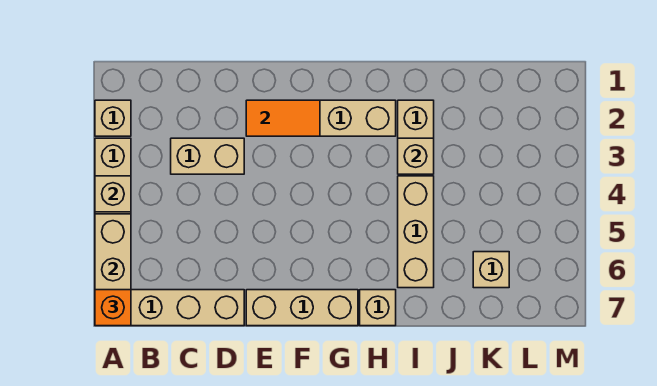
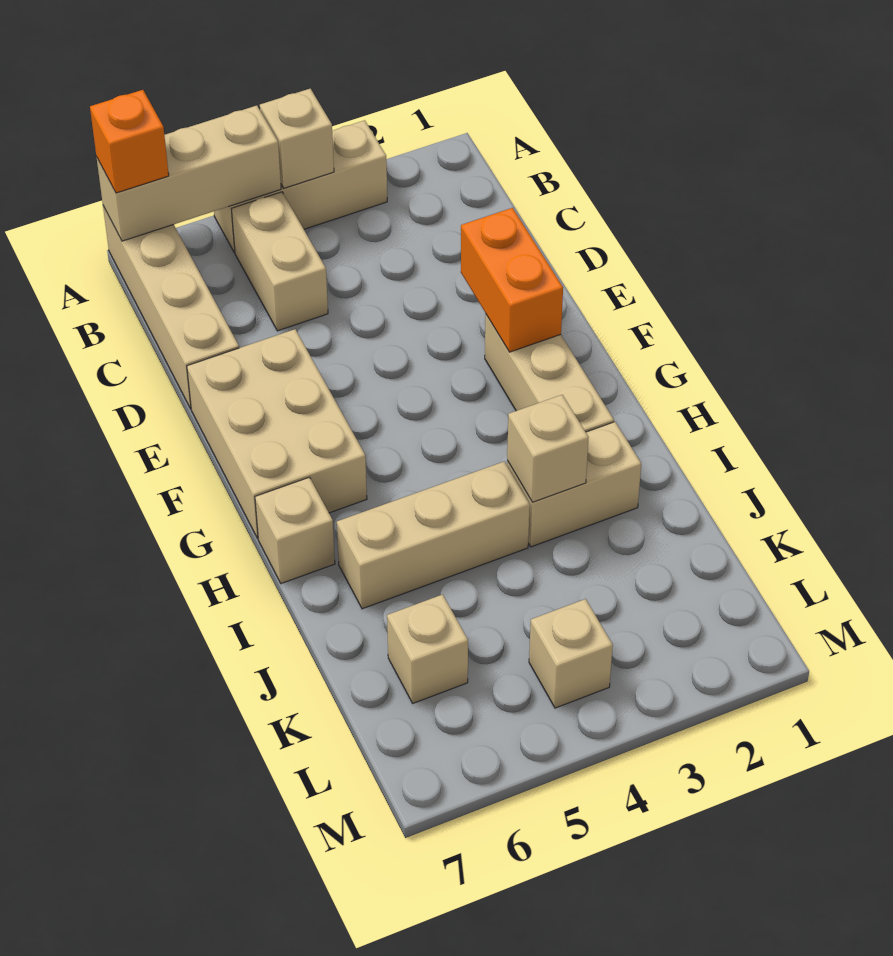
tan 1x1 brick [95,100,131,136] -> tan 1x1 brick moved to [529,599,613,708]
tan 1x2 brick [171,138,244,174] -> tan 1x2 brick moved to [231,192,328,331]
orange 1x2 tile [246,100,320,136] -> orange 1x2 brick [461,208,563,352]
tan 1x3 brick [246,290,358,326] -> tan 2x3 brick [187,329,367,538]

